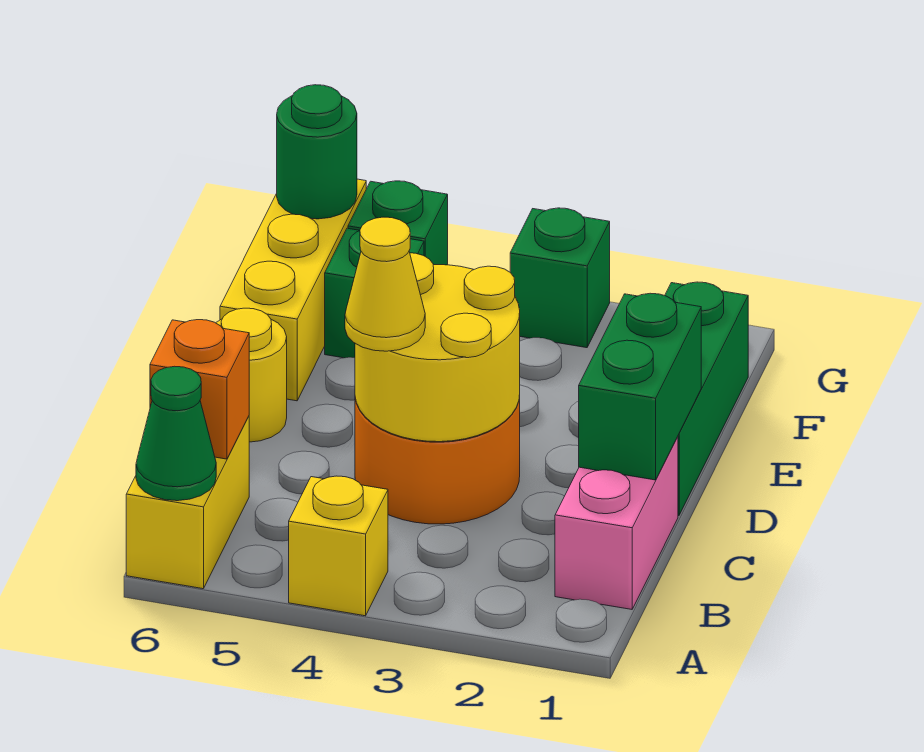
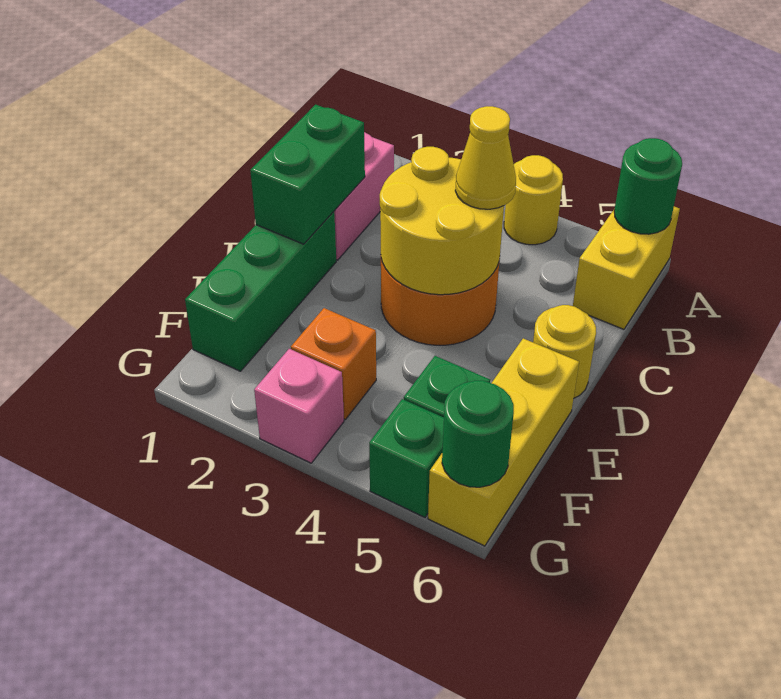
yellow 1x1 brick [289,476,388,616] -> yellow 1x1 round brick [504,155,563,245]
green 1x1 cone [136,366,216,501] -> green 1x1 round brick [614,138,682,234]
orange 1x1 brick [150,320,249,459] -> orange 1x1 brick moved to [291,308,376,420]
green 1x1 brick [510,208,610,348] -> pink 1x1 brick [254,349,344,463]

